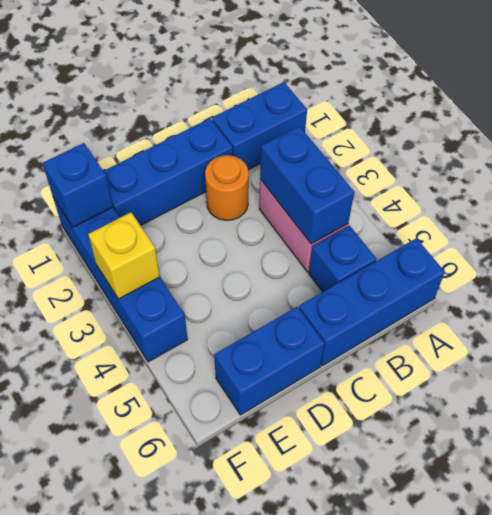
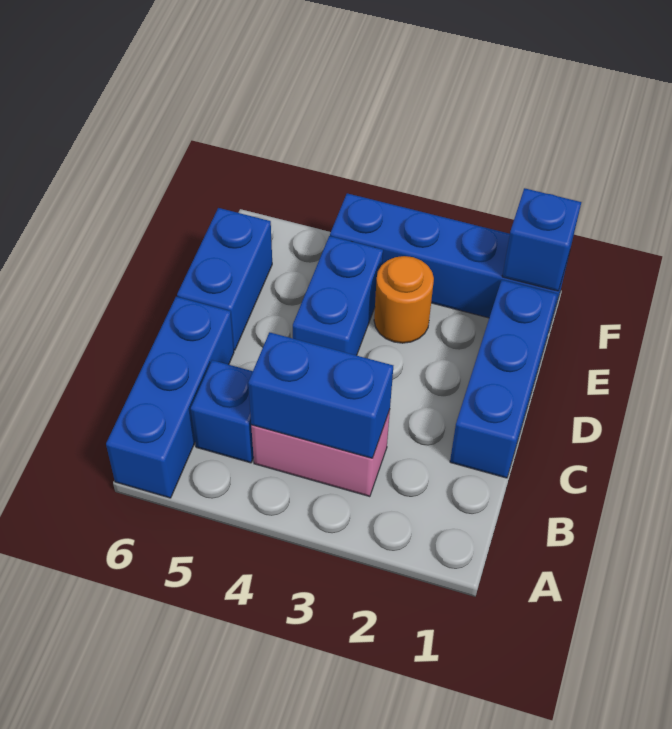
blue 1x2 brick [212,82,307,170] -> blue 1x2 brick moved to [293,236,383,355]
orange 1x1 round brick [205,155,249,220] -> orange 1x1 round brick moved to [374,256,434,343]
yellow 1x1 brick [88,212,160,299] -> none

